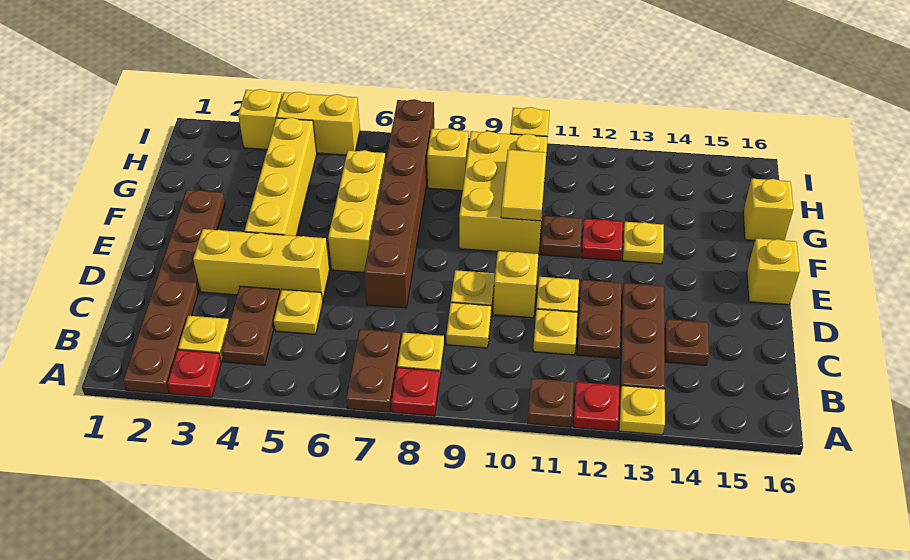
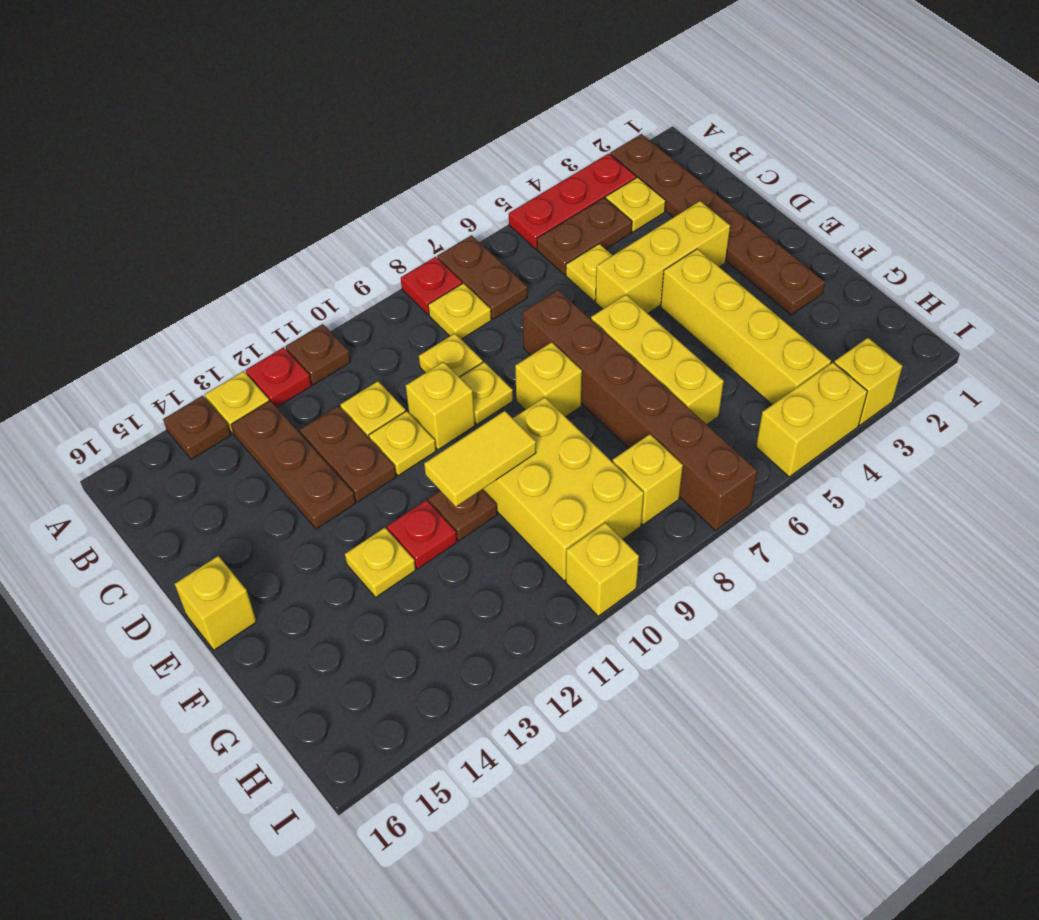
red 1x1 plate [167,350,221,397] -> red 1x3 plate [509,154,636,249]
brown 1x2 plate [222,286,280,365] -> brown 1x2 plate turned to [537,198,632,275]
brown 1x1 plate [664,319,709,365] -> brown 1x1 plate moved to [163,396,231,459]
yellow 1x2 tile [501,150,546,221] -> yellow 1x2 tile turned to [424,411,536,507]
yellow 1x1 brick [743,179,793,241] -> yellow 1x1 brick moved to [515,342,582,417]

